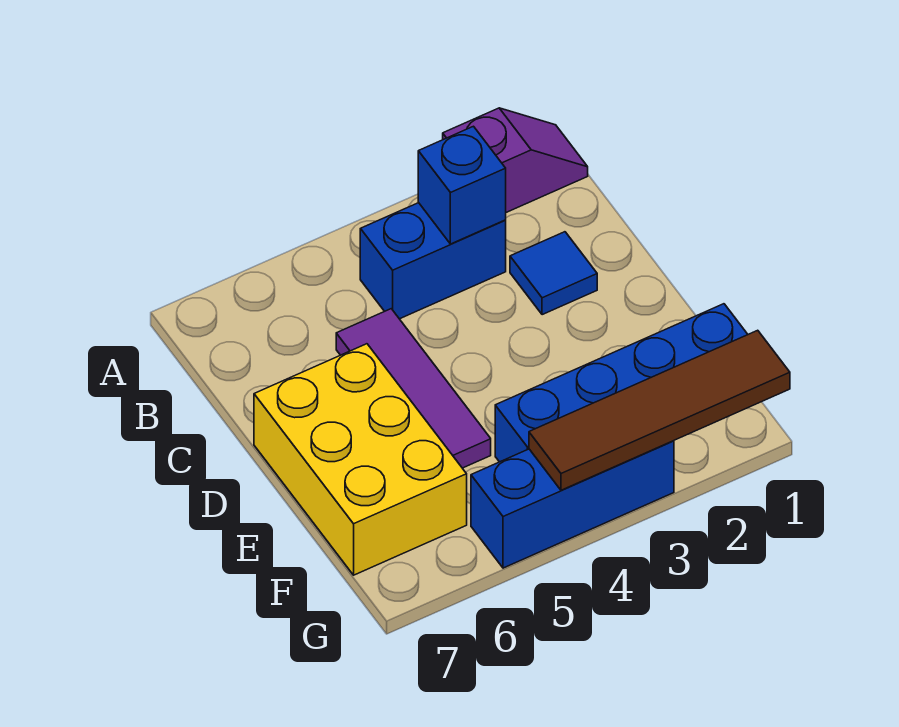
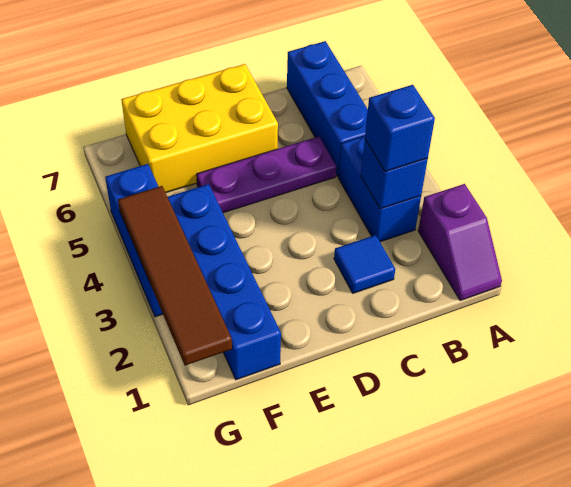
none -> blue 1x1 brick [365,85,435,172]
none -> blue 1x3 brick [287,41,368,176]
purple 1x3 tile [336,309,491,468] -> purple 1x3 plate [196,136,336,213]

